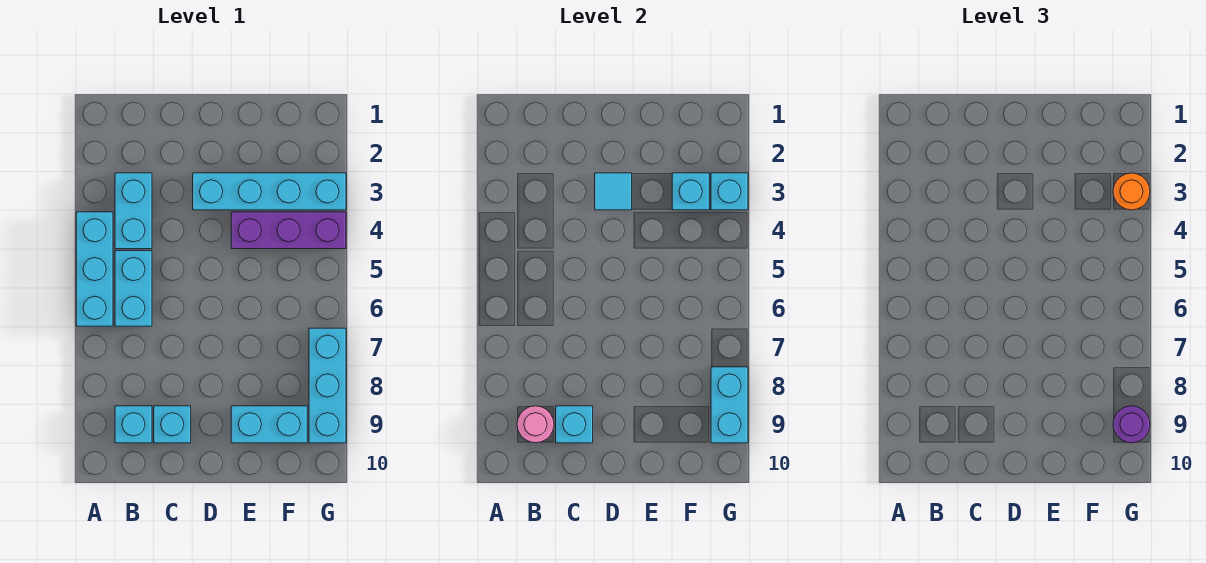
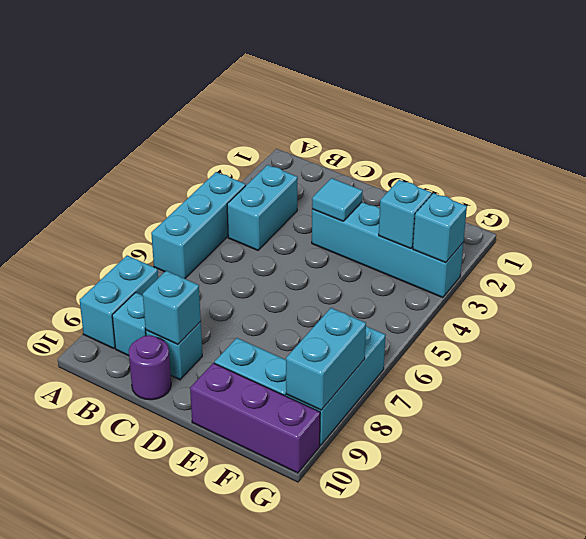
cyan 1x2 brick [115,251,152,326] -> cyan 1x2 brick moved to [80,256,158,349]
pink 1x1 round brick [517,406,554,443] -> none
purple 1x3 brick [231,212,346,249] -> purple 1x3 brick moved to [190,363,320,473]
orange 1x1 round brick [1113,173,1150,210] -> none
purple 1x1 round brick [1113,406,1150,443] -> purple 1x1 round brick moved to [129,335,171,400]

